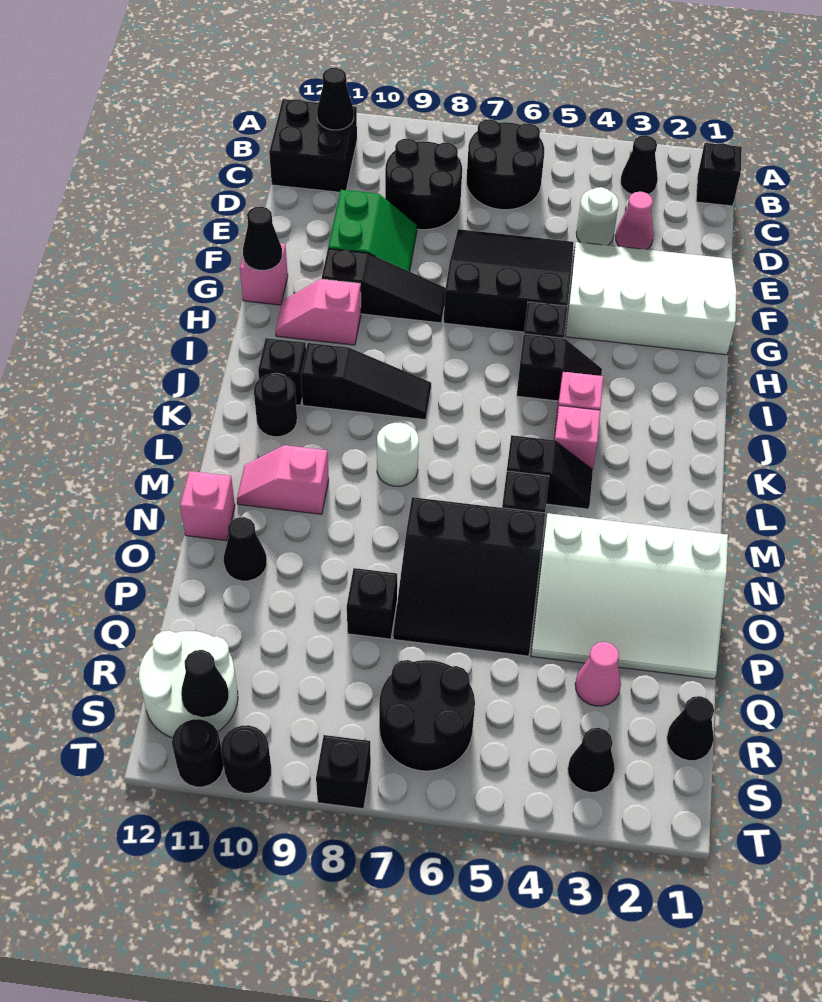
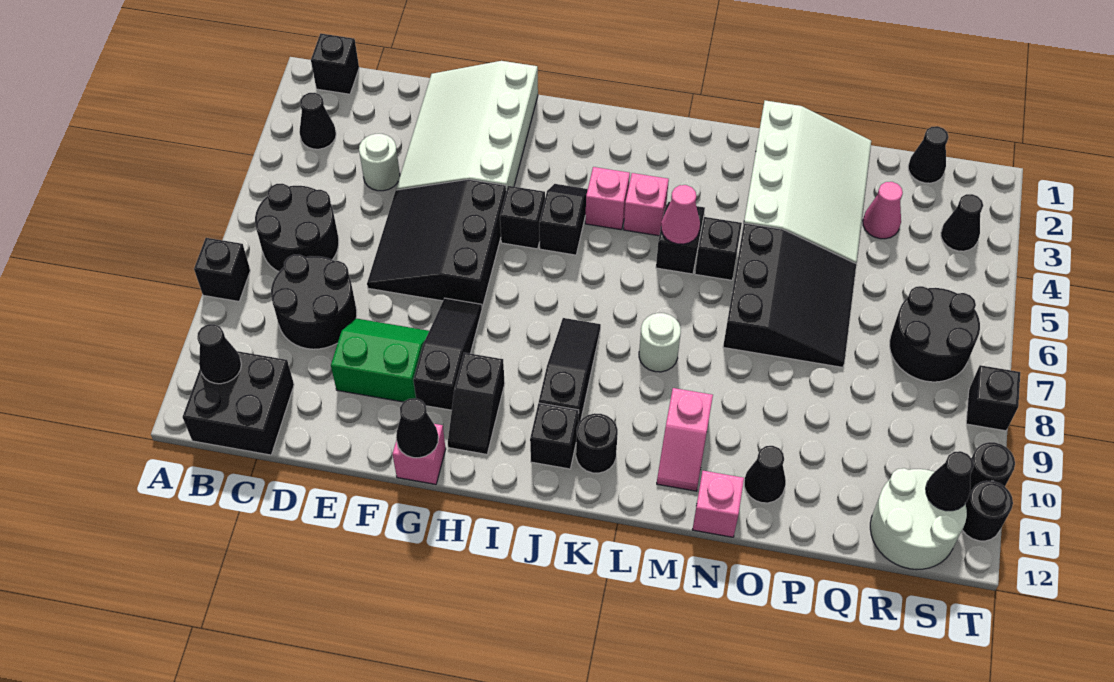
pink 1x1 cone [615,192,654,250] -> pink 1x1 cone moved to [661,185,700,244]
pink 1x2 slope [275,279,361,345] -> black 1x2 slope [448,353,505,454]
black 1x1 brick [347,568,397,639] -> black 1x1 brick moved to [194,238,250,301]

